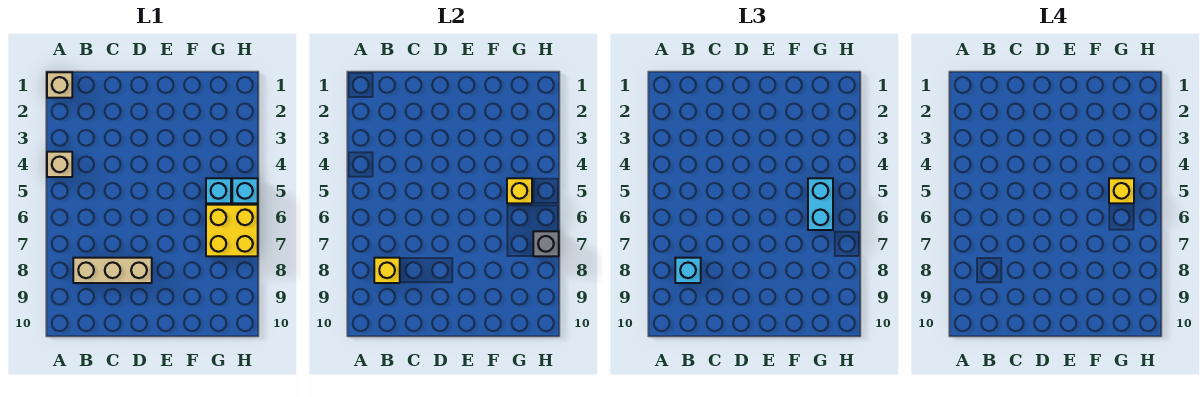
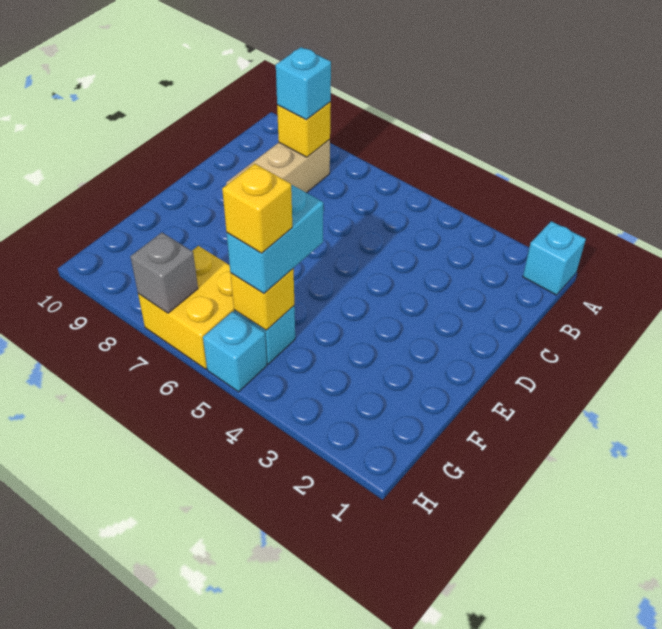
tan 1x1 brick [47,72,72,98] -> cyan 1x1 brick [523,221,586,295]
tan 1x1 brick [47,152,72,177] -> none
cyan 1x2 brick [808,178,833,230] -> cyan 1x2 brick turned to [227,184,323,293]

